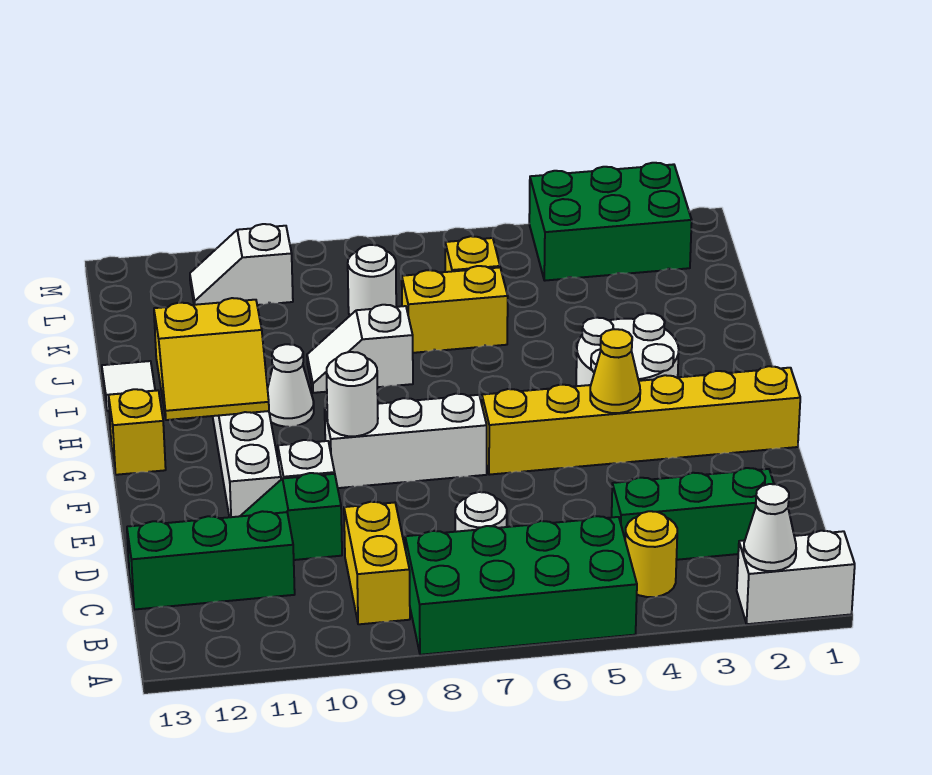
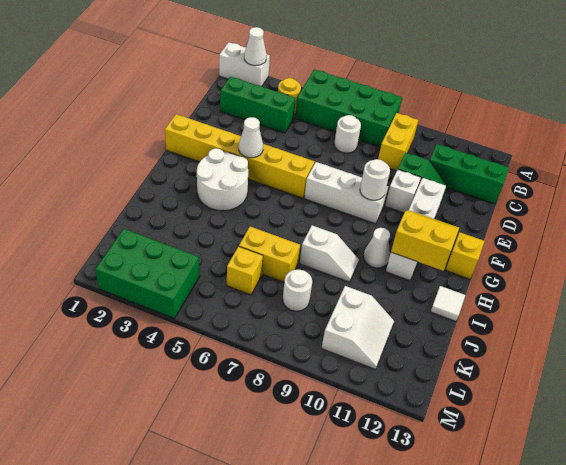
yellow 1x1 cone [590,329,640,413] -> white 1x1 cone [239,117,263,158]
white 1x2 slope [190,224,293,305] -> white 2x2 slope [322,286,394,369]

